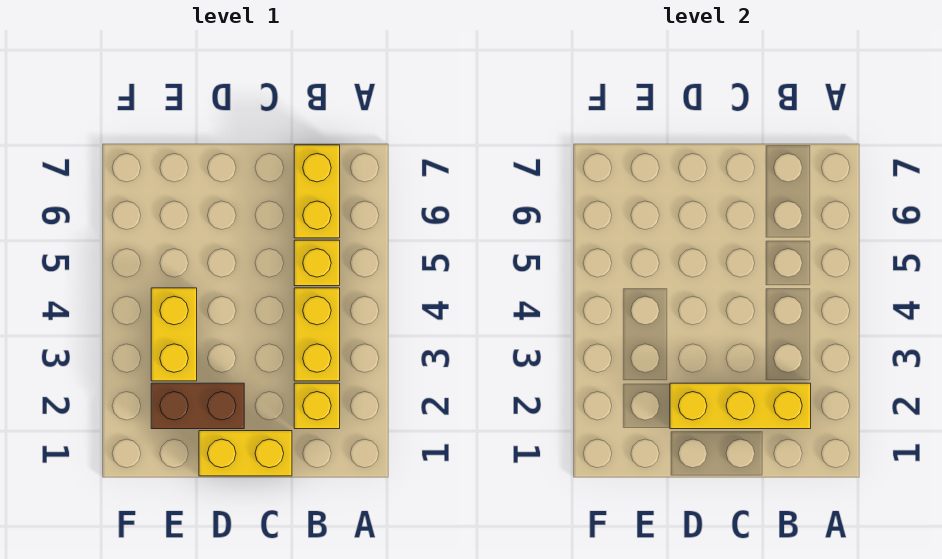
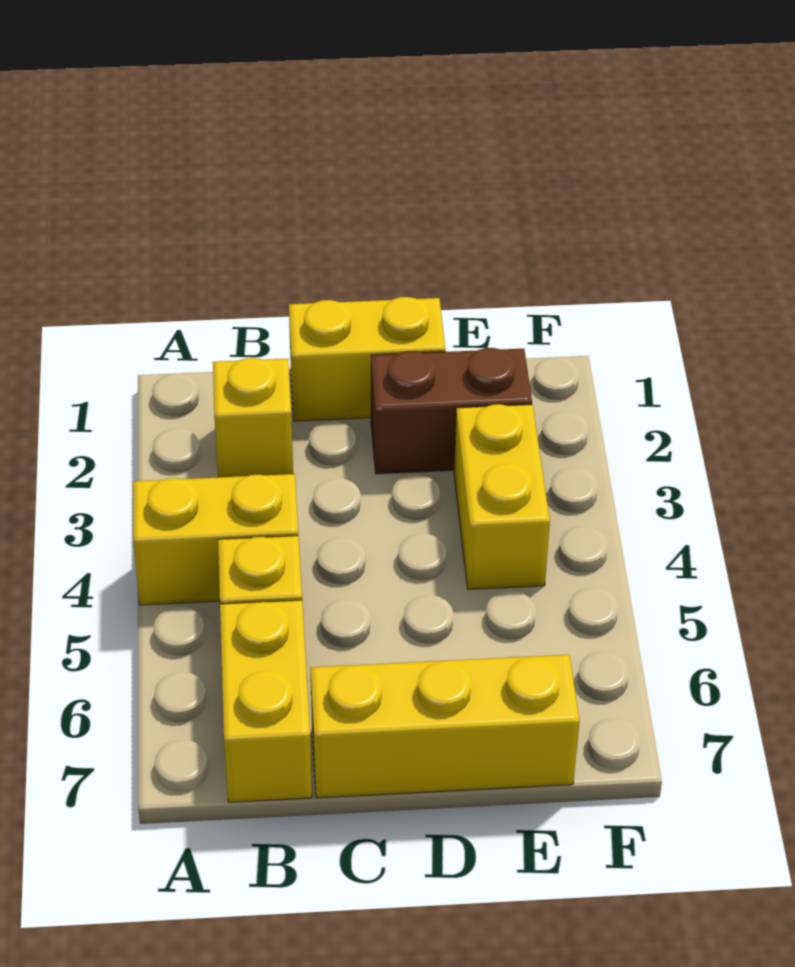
yellow 1x3 brick [670,383,811,429] -> yellow 1x3 brick moved to [310,655,580,798]
yellow 1x2 brick [294,288,340,381] -> yellow 1x2 brick turned to [133,474,298,605]

